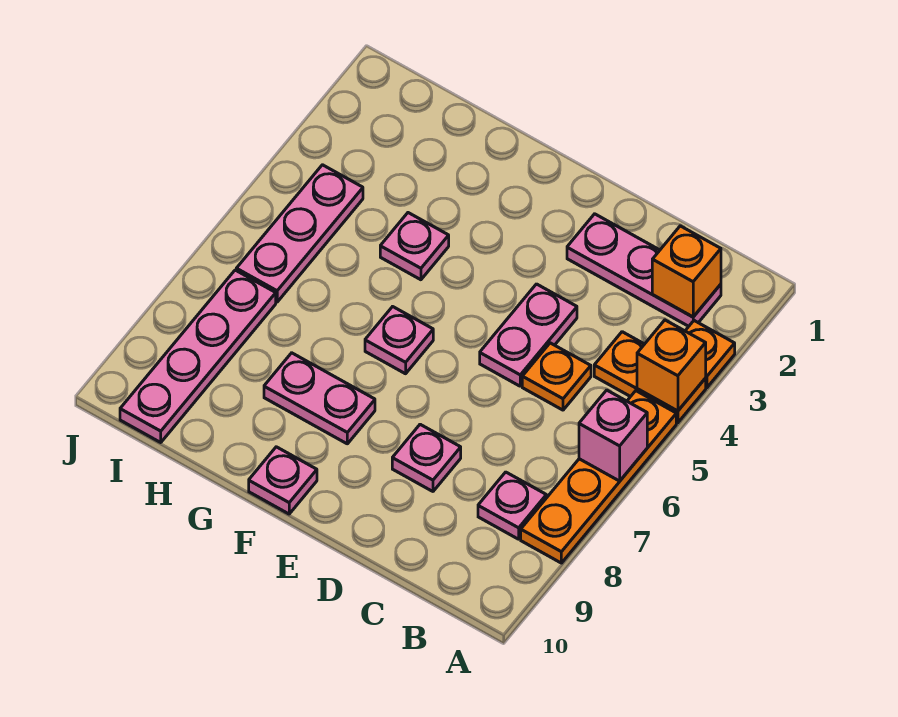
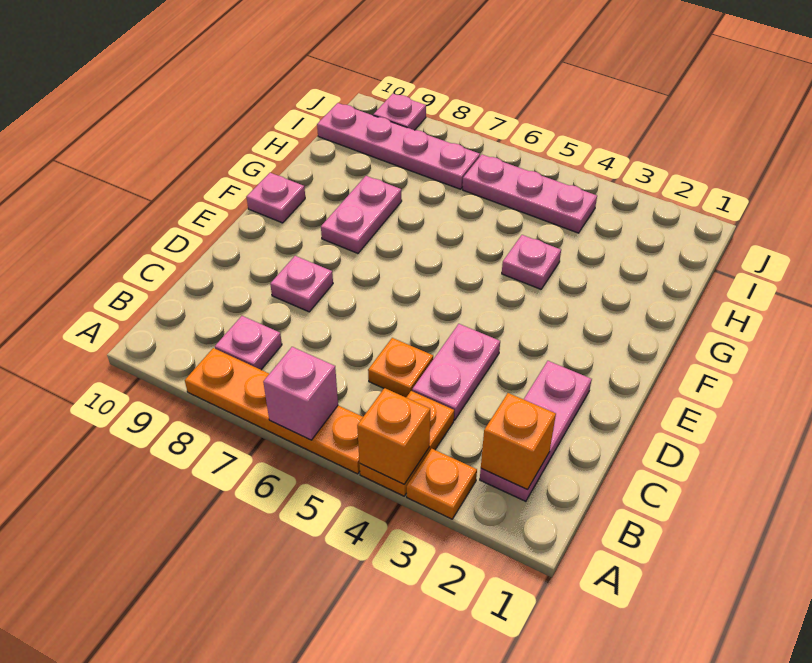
pink 1x2 plate [480,284,577,386] -> pink 1x2 plate turned to [412,324,500,420]
pink 1x1 plate [365,307,433,374] -> pink 1x1 plate moved to [373,94,426,130]

